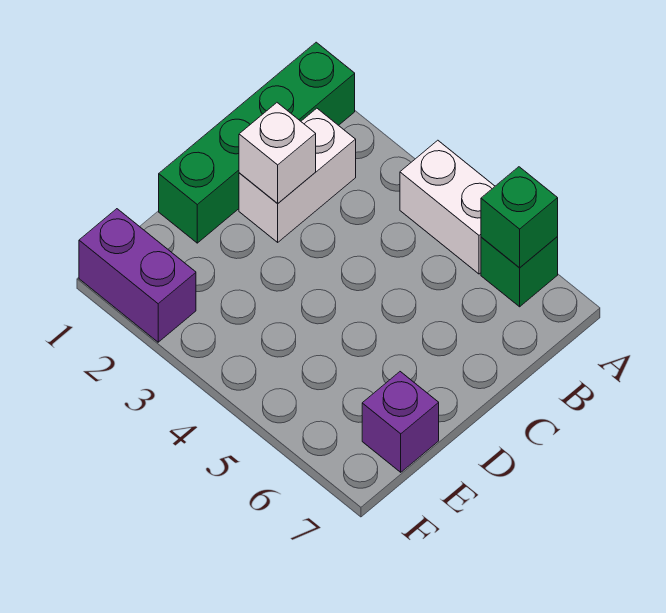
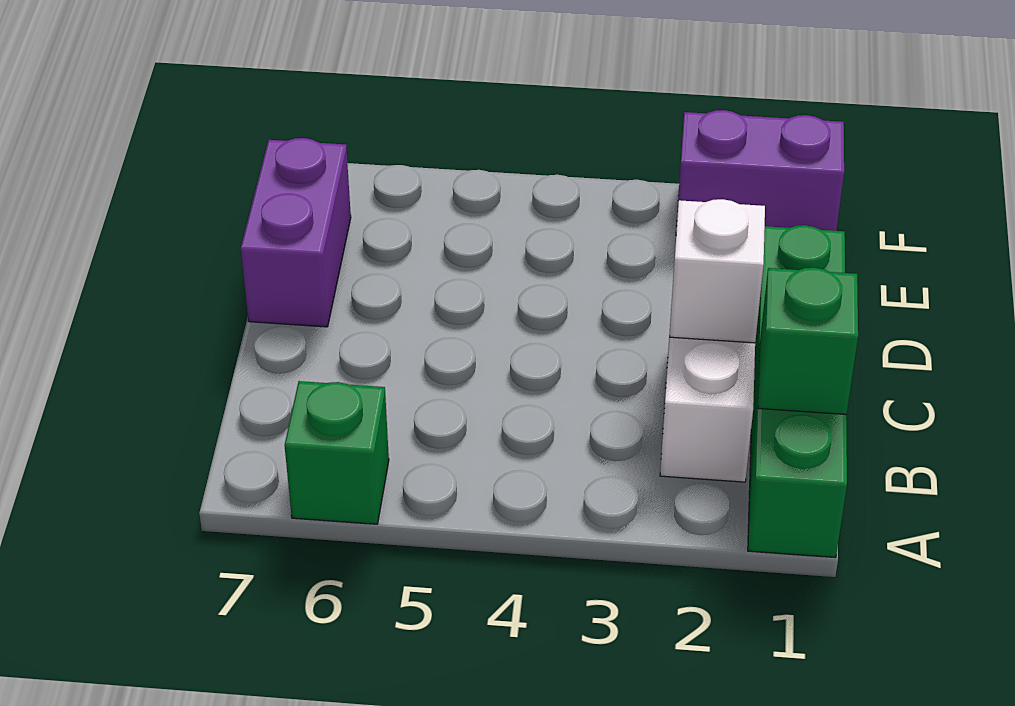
white 1x2 brick [400,140,495,274] -> none
green 1x1 brick [481,167,558,268] -> green 1x1 brick moved to [758,268,858,415]
purple 1x1 brick [362,372,439,472] -> purple 1x2 brick [241,138,351,327]

